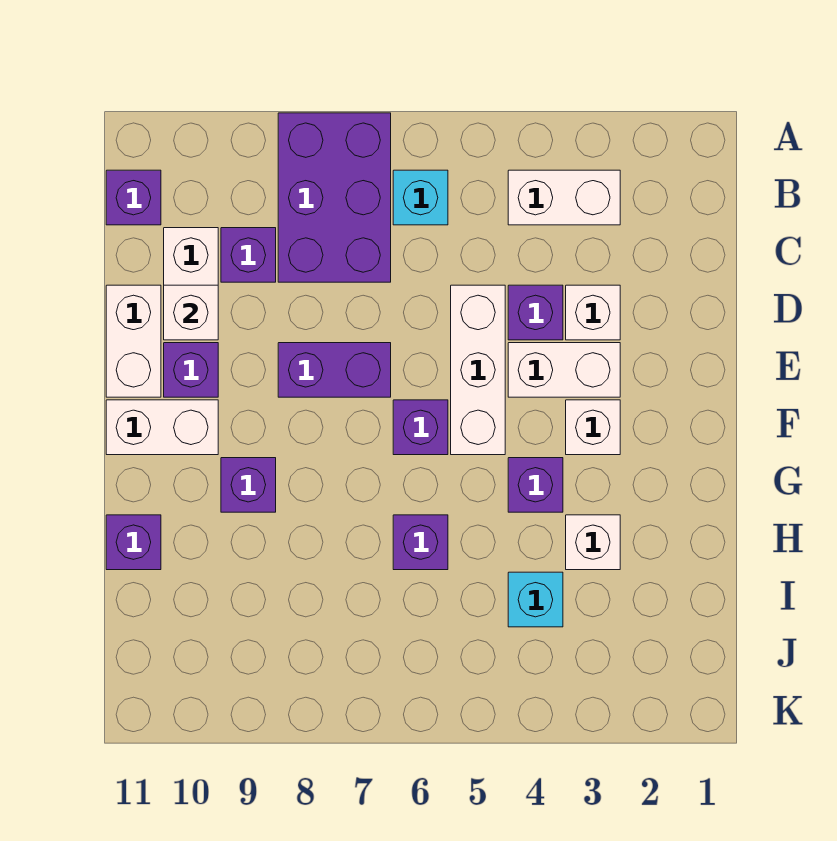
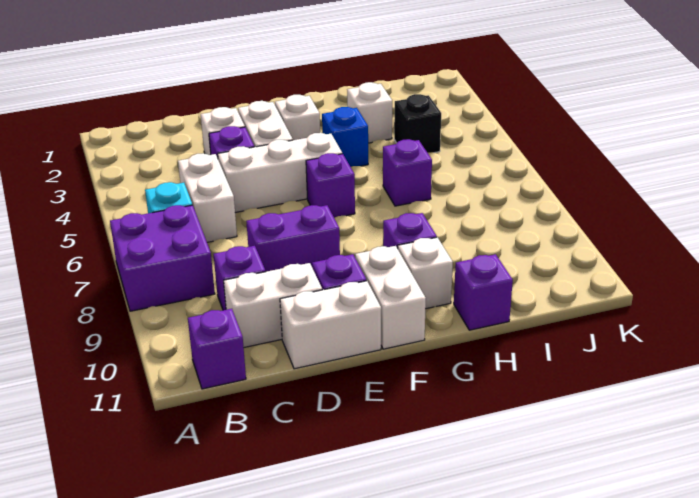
purple 2x3 brick [278,113,391,282] -> purple 2x2 brick [110,205,215,311]
white 1x2 brick [508,170,620,225] -> white 1x2 brick moved to [178,153,237,242]
white 1x1 brick [164,285,218,340] -> white 1x1 brick moved to [398,237,453,309]
purple 1x2 brick [278,343,391,397] -> purple 1x2 brick turned to [246,205,340,272]
purple 1x1 brick [508,458,563,512] -> blue 1x1 brick [322,107,368,167]
cyan 1x1 brick [508,572,563,627] -> black 1x1 brick [394,94,441,153]

